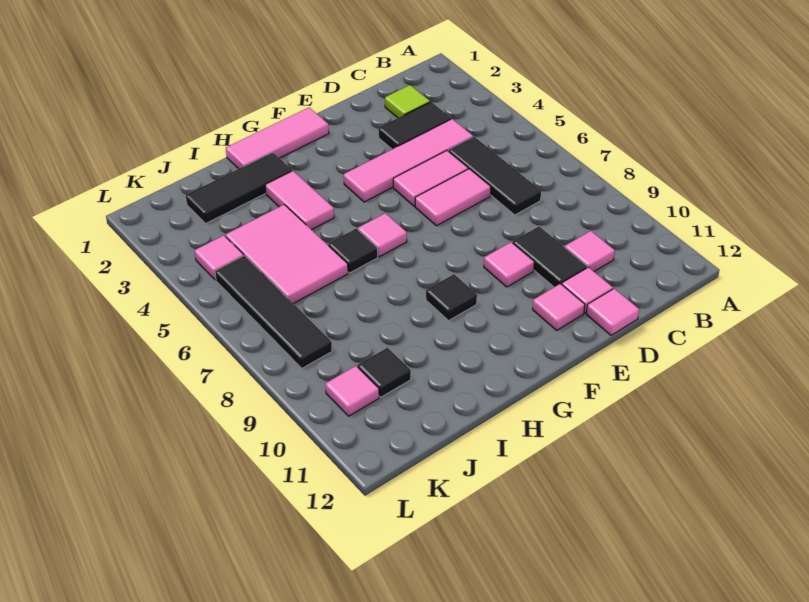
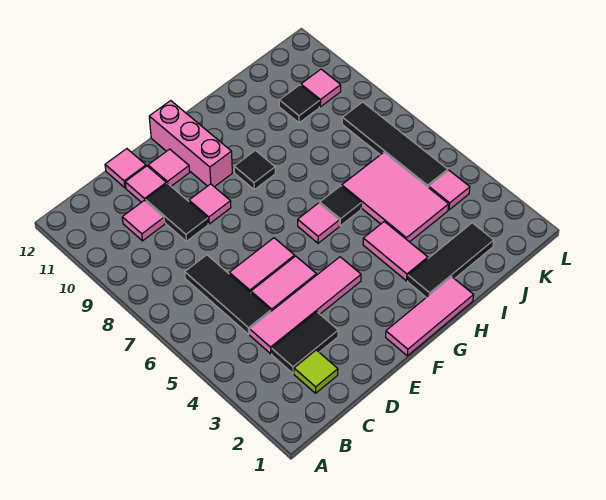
none -> pink 1x3 brick [149,101,232,187]

